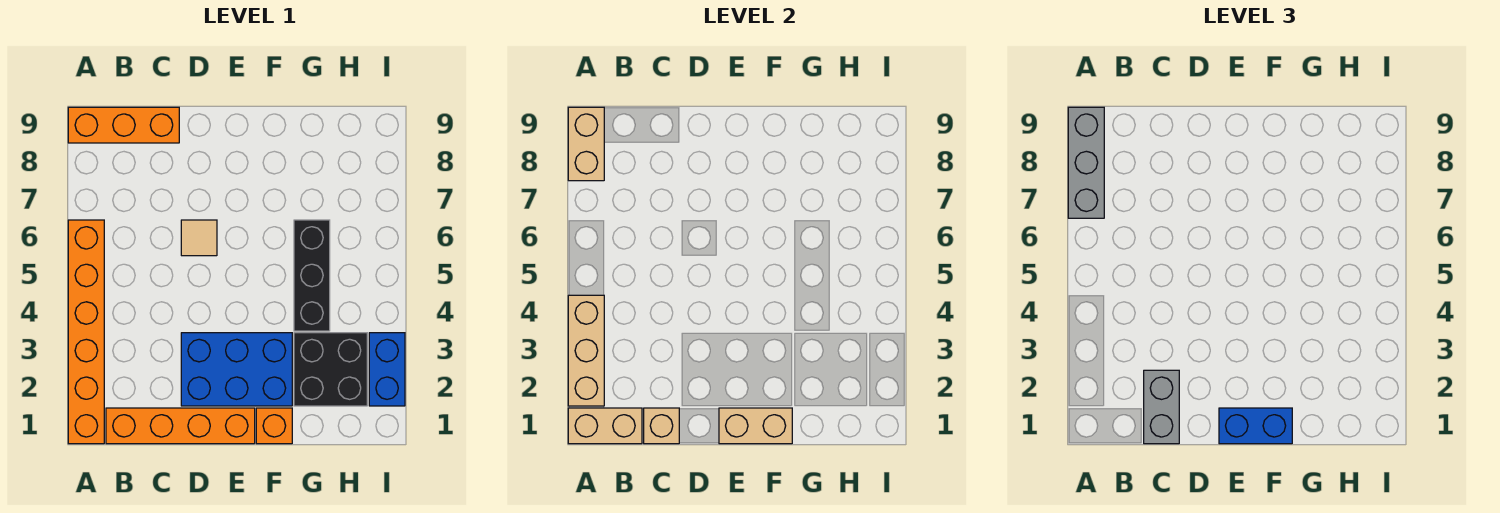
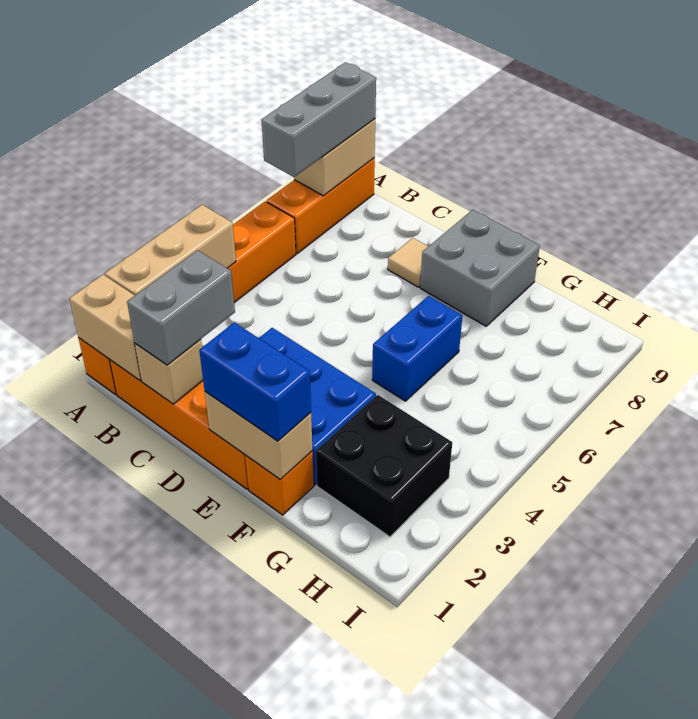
orange 1x3 brick [68,107,179,143] -> orange 1x3 brick turned to [267,158,375,253]
tan 1x1 tile [181,220,217,256] -> tan 1x1 tile moved to [388,238,428,287]
none -> grey 2x2 brick [420,210,540,326]
black 1x3 brick [294,220,330,331] -> none
blue 1x2 brick [369,333,405,406] -> blue 1x2 brick moved to [372,296,462,401]

